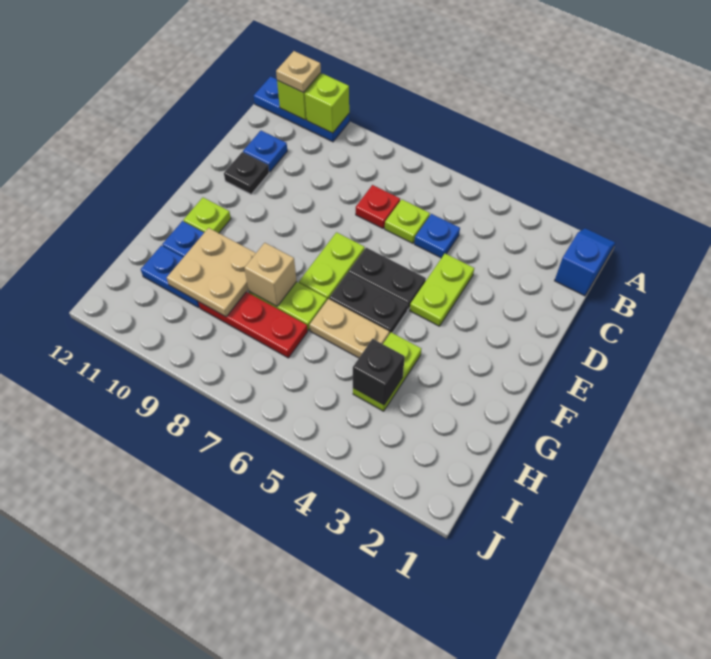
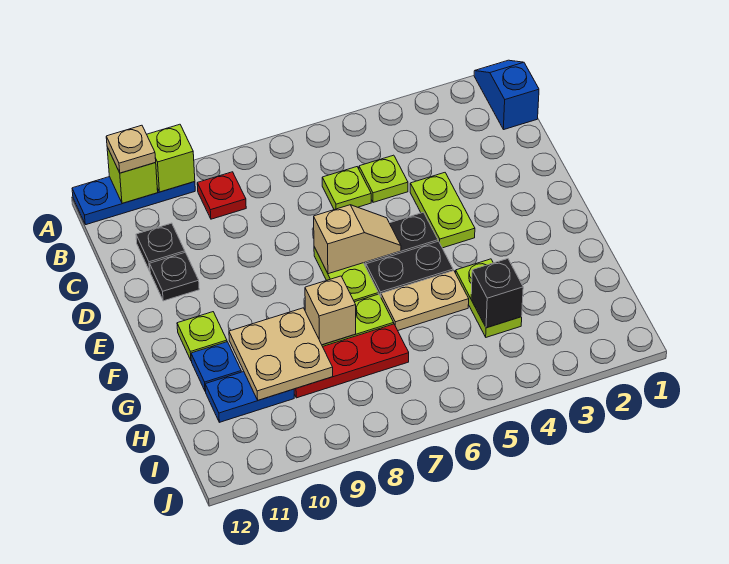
blue 1x1 plate [414,214,460,258] -> lime 1x1 plate [359,155,408,202]
red 1x1 plate [356,185,400,228] -> red 1x1 plate moved to [197,172,246,219]
blue 1x1 plate [243,131,287,172] -> black 1x1 plate [136,223,185,271]
none -> tan 1x2 slope [314,205,401,274]

